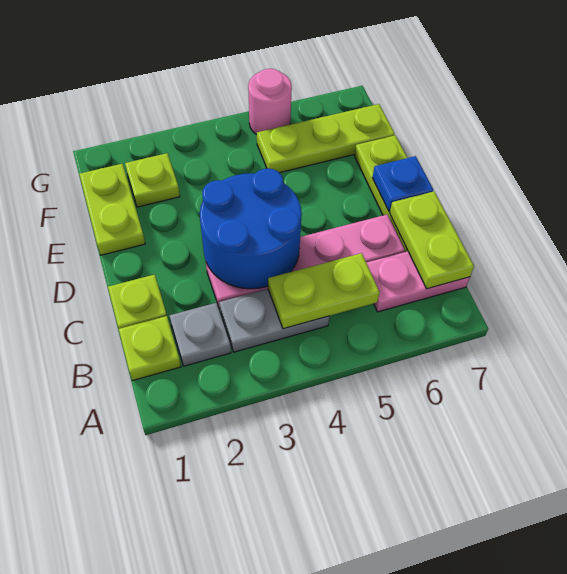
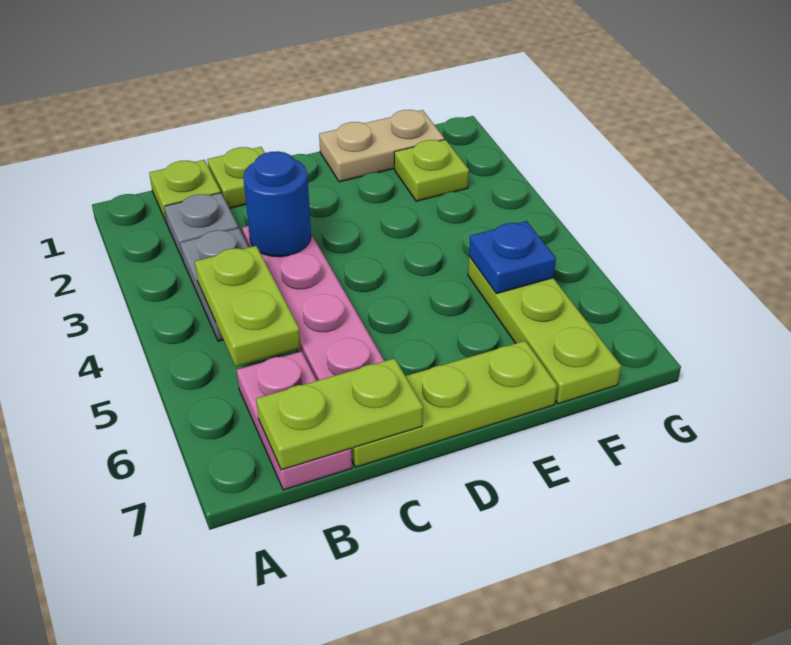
blue 2x2 round brick [200,168,302,289] -> blue 1x1 round brick [243,151,311,257]
blue 1x1 plate [372,156,433,212] -> blue 1x1 plate moved to [469,221,556,294]
lime 1x2 plate [79,164,145,255] -> tan 1x2 plate [319,110,444,182]
pink 1x1 round brick [248,69,292,135] -> none

